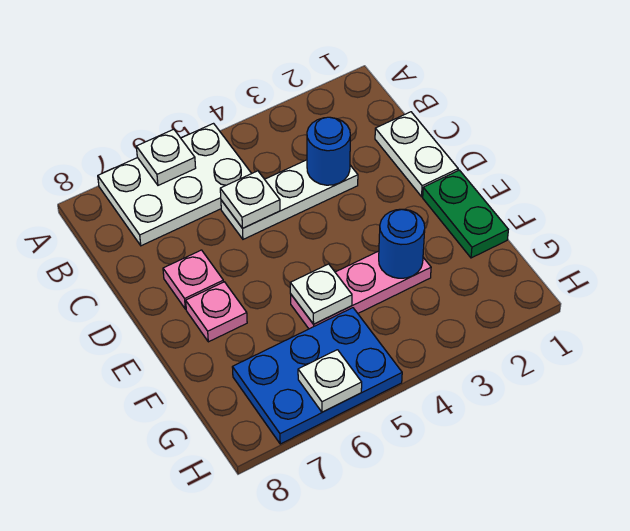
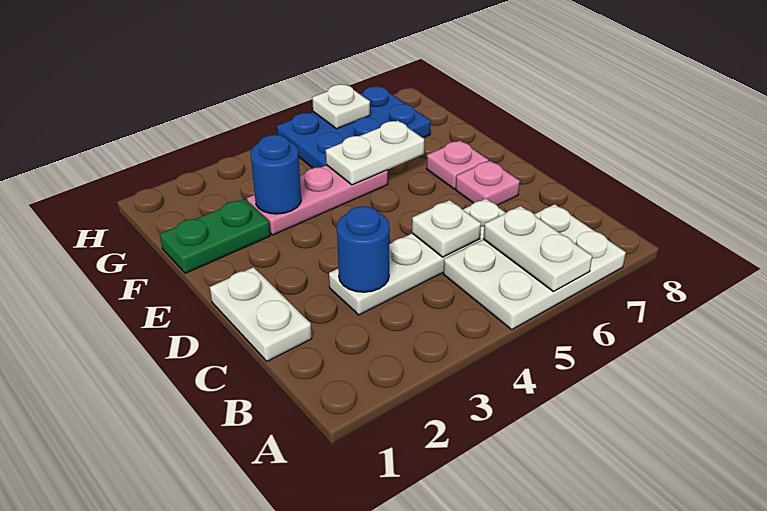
white 1x1 plate [136,129,196,185] -> white 1x2 plate [483,206,592,291]
white 1x3 plate [221,160,358,239] -> white 1x4 plate [329,199,506,315]
green 1x2 plate [423,170,508,258] -> green 1x2 plate turned to [160,199,270,273]
white 1x1 plate [290,264,352,324] -> white 1x2 plate [326,121,424,185]

